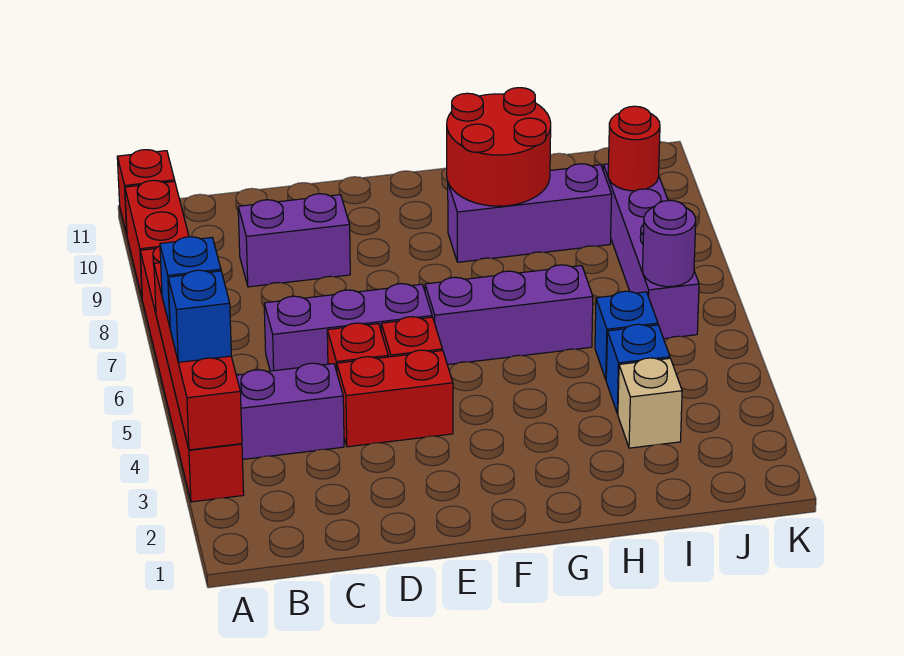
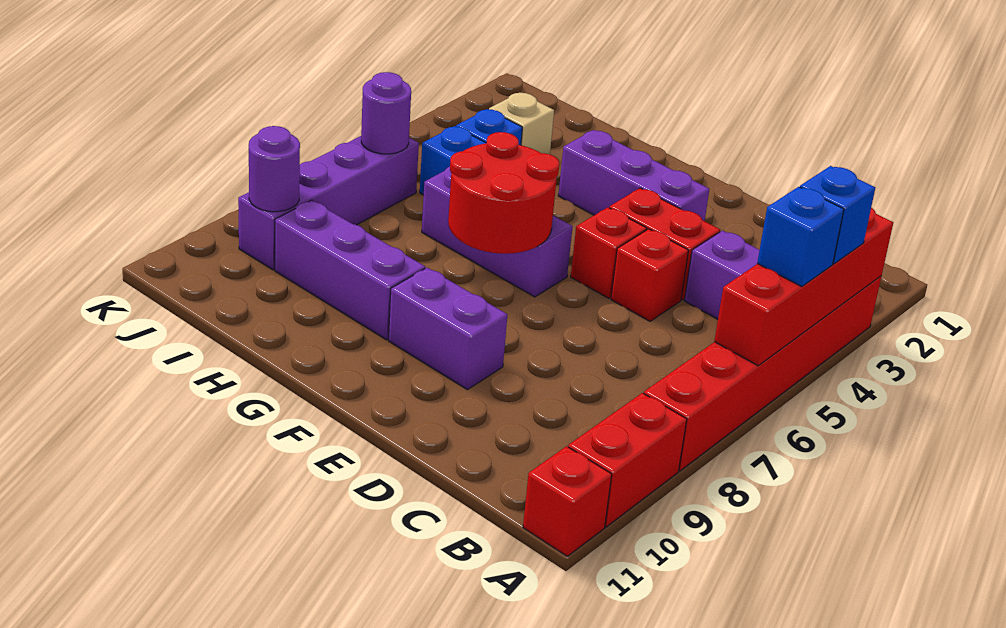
purple 1x3 brick [264,284,432,371] -> purple 1x3 brick moved to [558,130,709,221]
purple 1x2 brick [238,194,350,287] -> purple 1x2 brick moved to [388,268,508,390]
red 2x2 round brick [447,88,551,206] -> red 2x2 round brick moved to [448,132,559,254]
red 1x1 round brick [608,106,660,191] -> purple 1x1 round brick [249,126,300,212]

